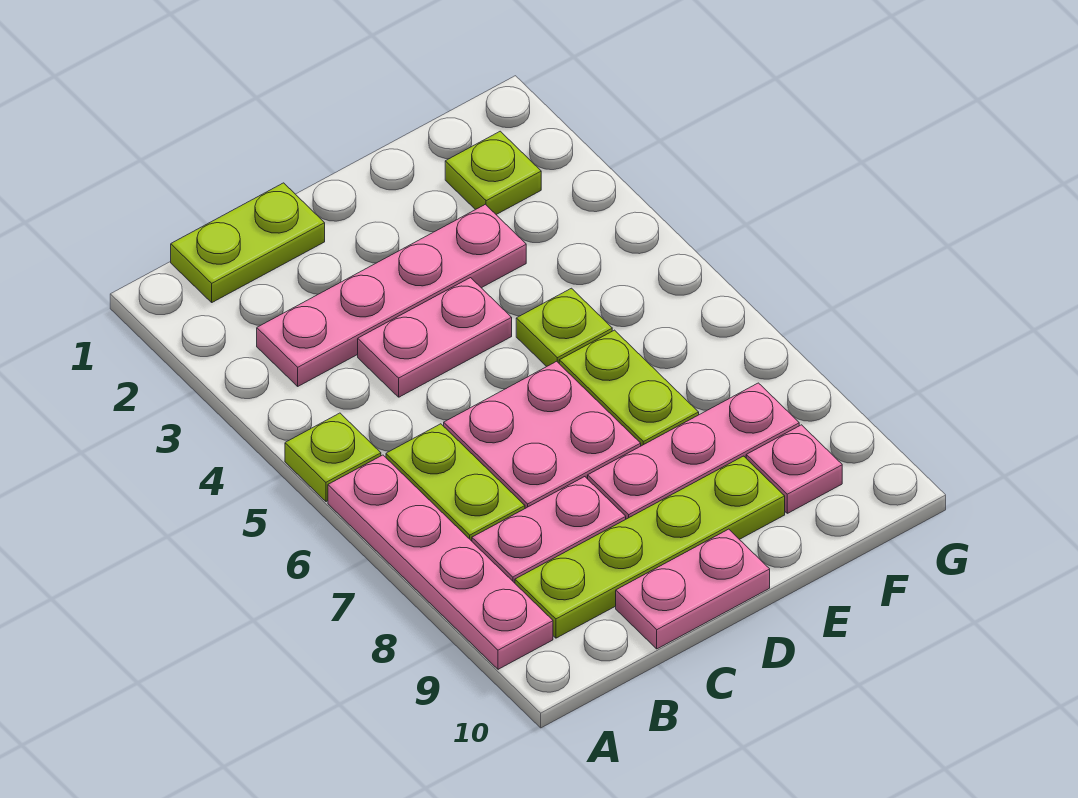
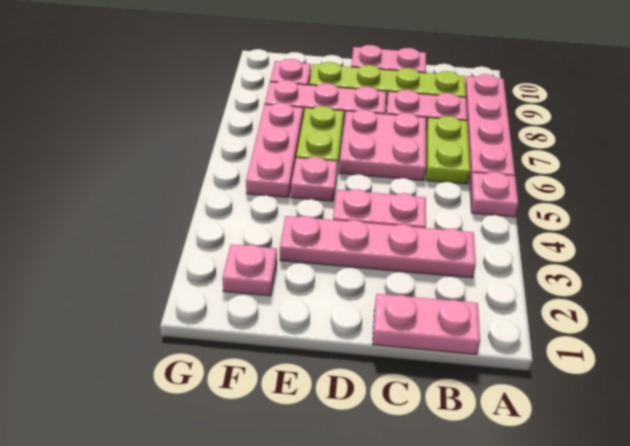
lime 1x1 plate [285,413,381,502] -> pink 1x1 plate [470,172,518,217]
lime 1x2 plate [171,183,325,302] -> pink 1x2 plate [373,294,480,355]
lime 1x1 plate [516,288,612,367] -> pink 1x1 plate [291,157,338,201]
lime 1x1 plate [445,131,541,215] -> pink 1x1 plate [222,244,277,296]
none -> pink 1x3 plate [246,103,303,197]

